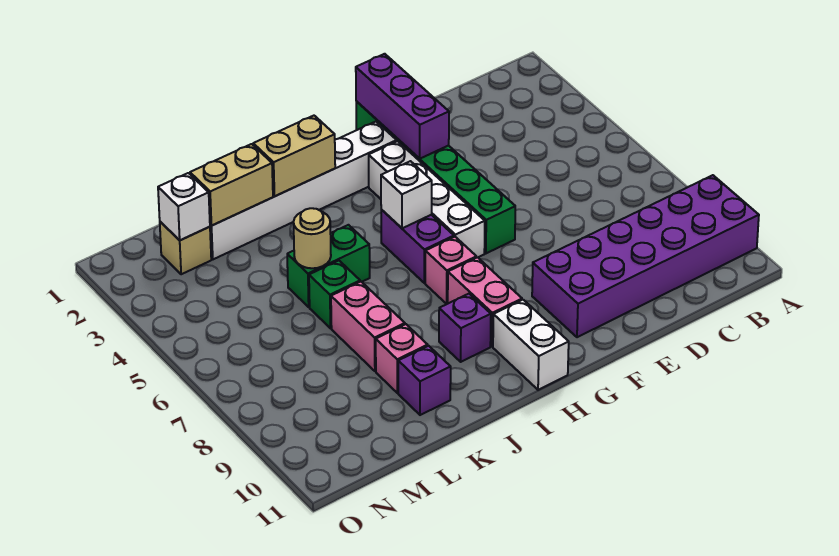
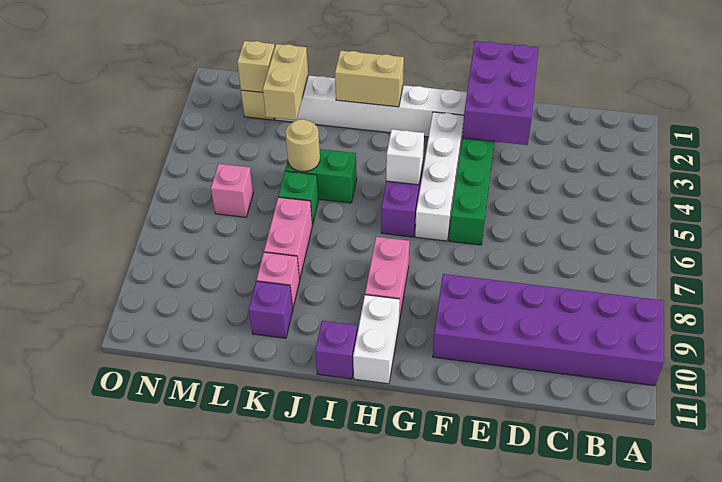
purple 1x3 brick [356,54,449,159] -> purple 2x3 brick [462,41,538,145]
pink 1x1 brick [425,237,476,304] -> pink 1x1 brick moved to [211,164,253,217]
purple 1x1 brick [439,294,491,362] -> purple 1x1 brick moved to [315,321,357,379]
tan 1x2 brick [190,144,273,226] -> tan 1x2 brick turned to [263,44,308,120]
white 1x1 brick [158,173,210,240] -> tan 1x1 brick [237,41,275,92]

